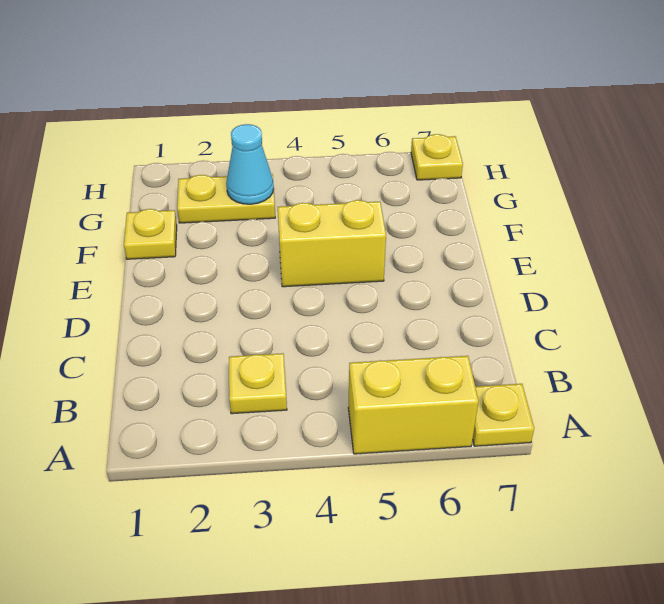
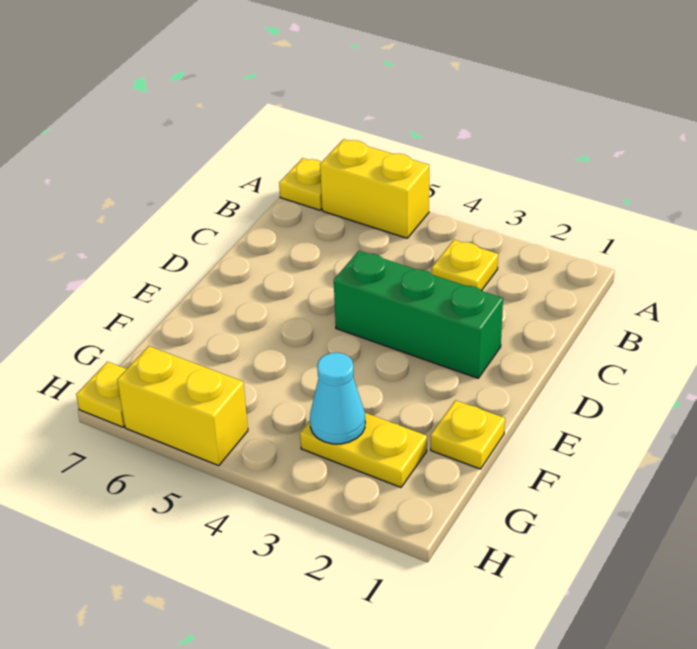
none -> green 1x3 brick [334,251,503,378]
yellow 1x2 brick [278,200,386,287] -> yellow 1x2 brick moved to [117,346,248,466]

